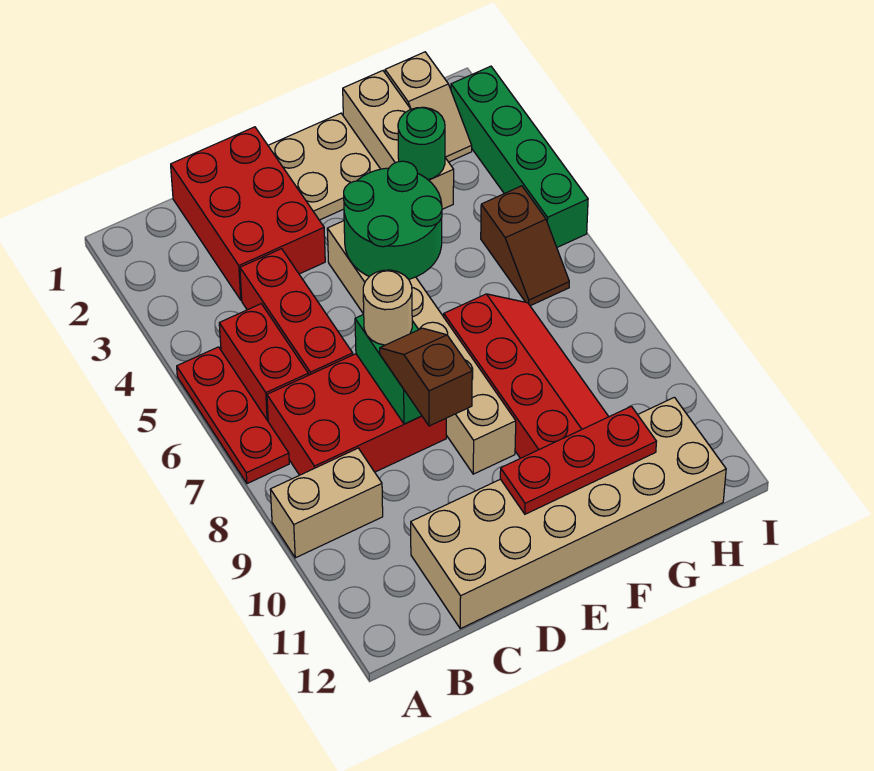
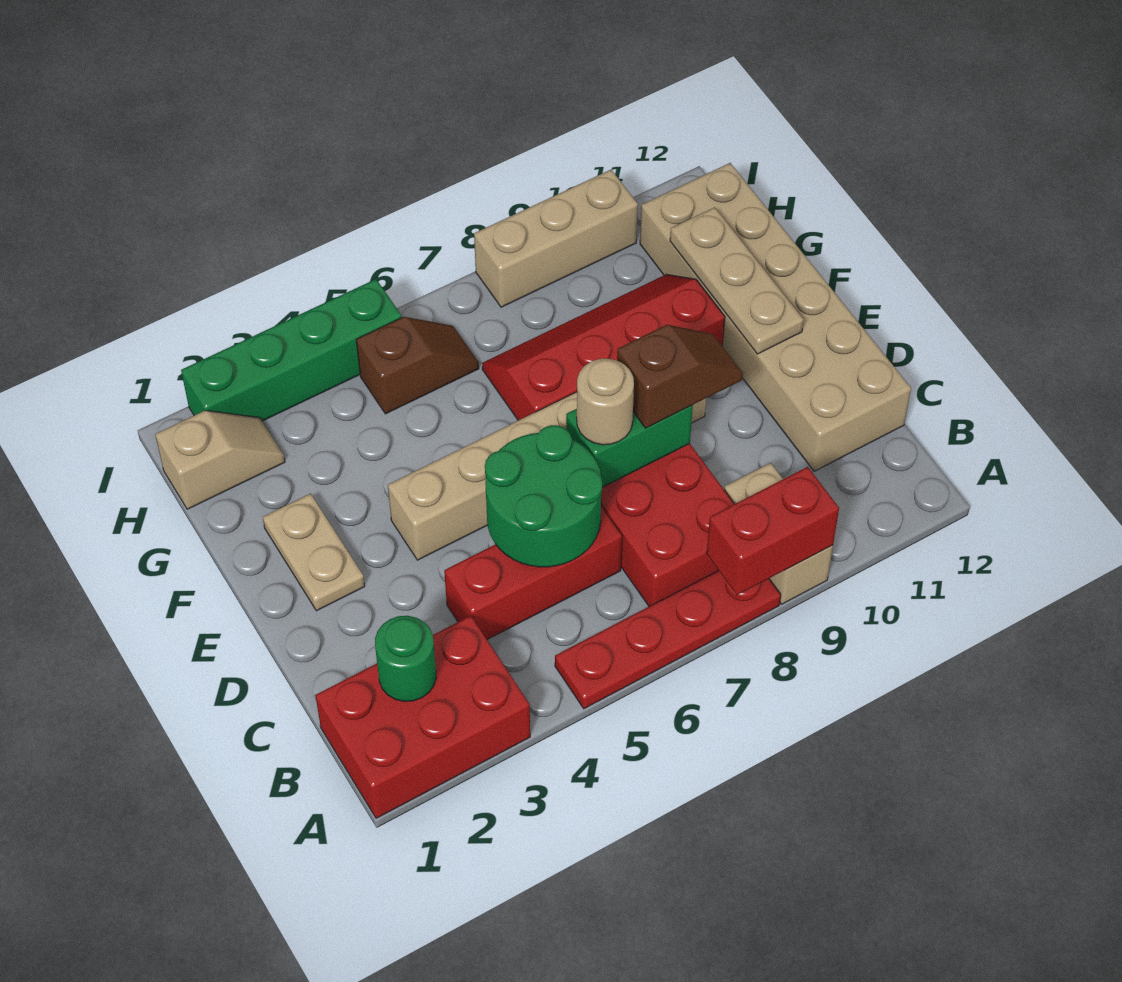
red 1x3 plate [177,347,289,484] -> red 1x4 plate [555,571,781,709]
red 1x2 brick [219,304,308,421] -> red 1x2 brick moved to [707,467,839,595]
red 2x3 brick [171,127,325,300] -> red 2x3 brick moved to [316,616,530,818]
brown 1x2 slope [380,328,472,426] -> brown 1x2 slope turned to [617,325,743,428]
tan 2x2 plate [268,113,380,220] -> tan 1x2 plate [263,494,365,611]
green 2x2 round brick [344,161,442,279] -> green 2x2 round brick moved to [485,425,602,567]
red 1x3 plate [500,406,657,514] -> tan 1x3 plate [670,207,803,354]
tan 1x3 brick [343,71,454,209] -> tan 1x3 brick moved to [474,170,638,307]
green 1x1 round brick [398,107,445,179] -> green 1x1 round brick moved to [375,616,436,702]

